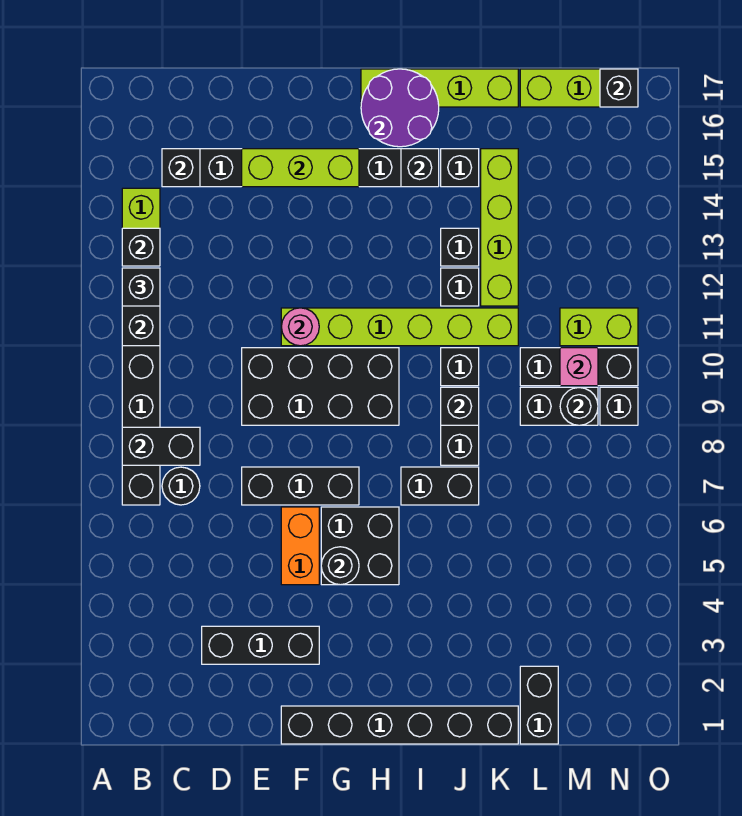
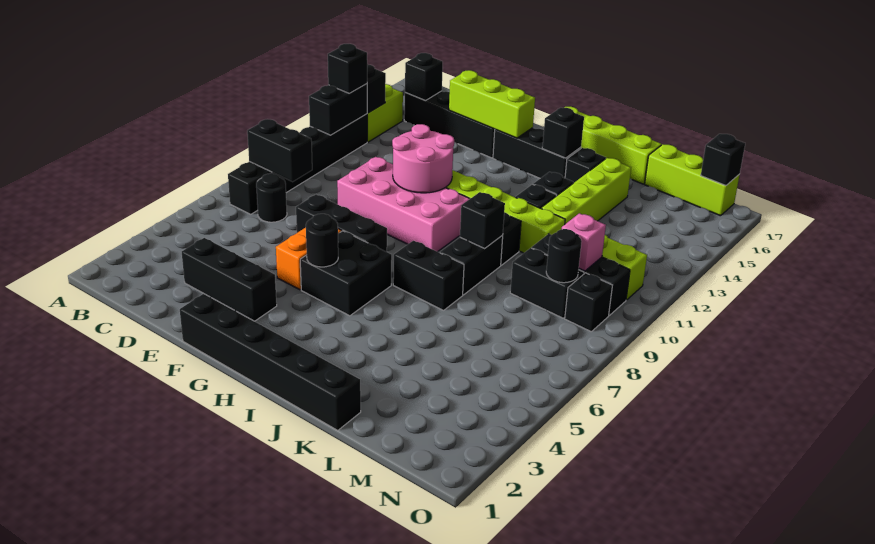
black 2x4 brick [242,348,399,425] -> pink 2x4 brick [337,157,470,252]
pink 1x1 round brick [281,308,319,346] -> pink 2x2 round brick [392,124,454,193]
purple 2x2 round brick [361,69,439,147] -> none
black 1x2 brick [520,666,558,744] -> none

